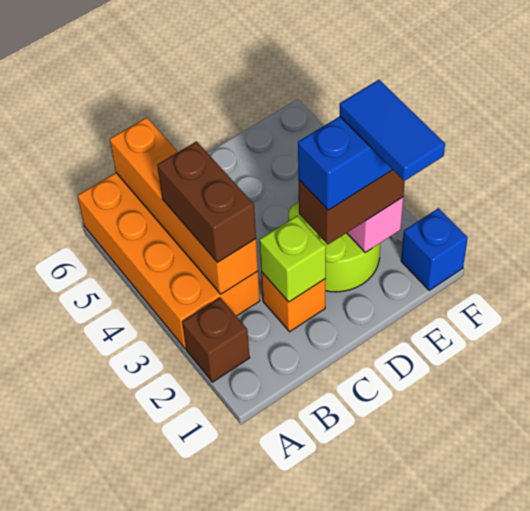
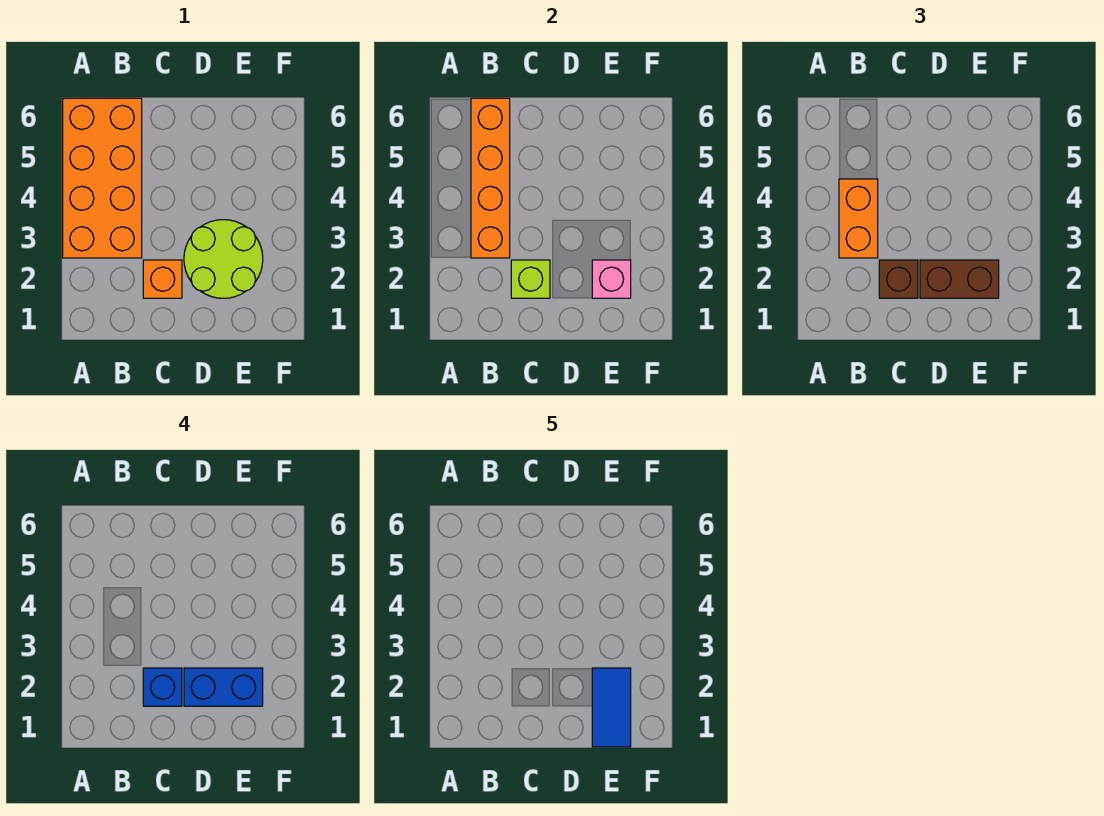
brown 1x1 brick [182,298,250,382] -> brown 1x1 brick moved to [879,260,918,298]
brown 1x2 brick [157,141,256,263] -> orange 1x2 brick [839,179,878,258]
blue 1x1 brick [401,208,468,290] -> blue 1x1 brick moved to [143,668,182,706]

